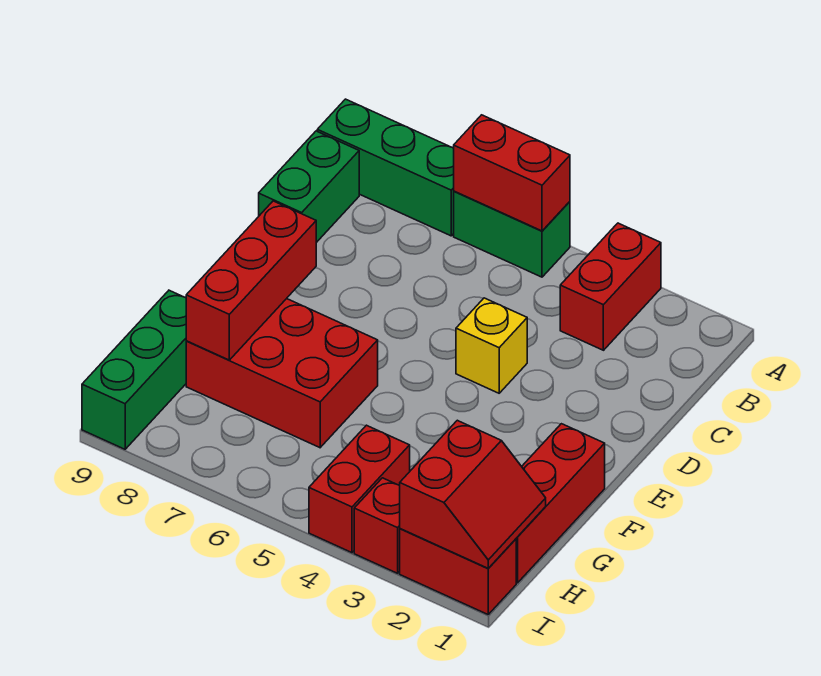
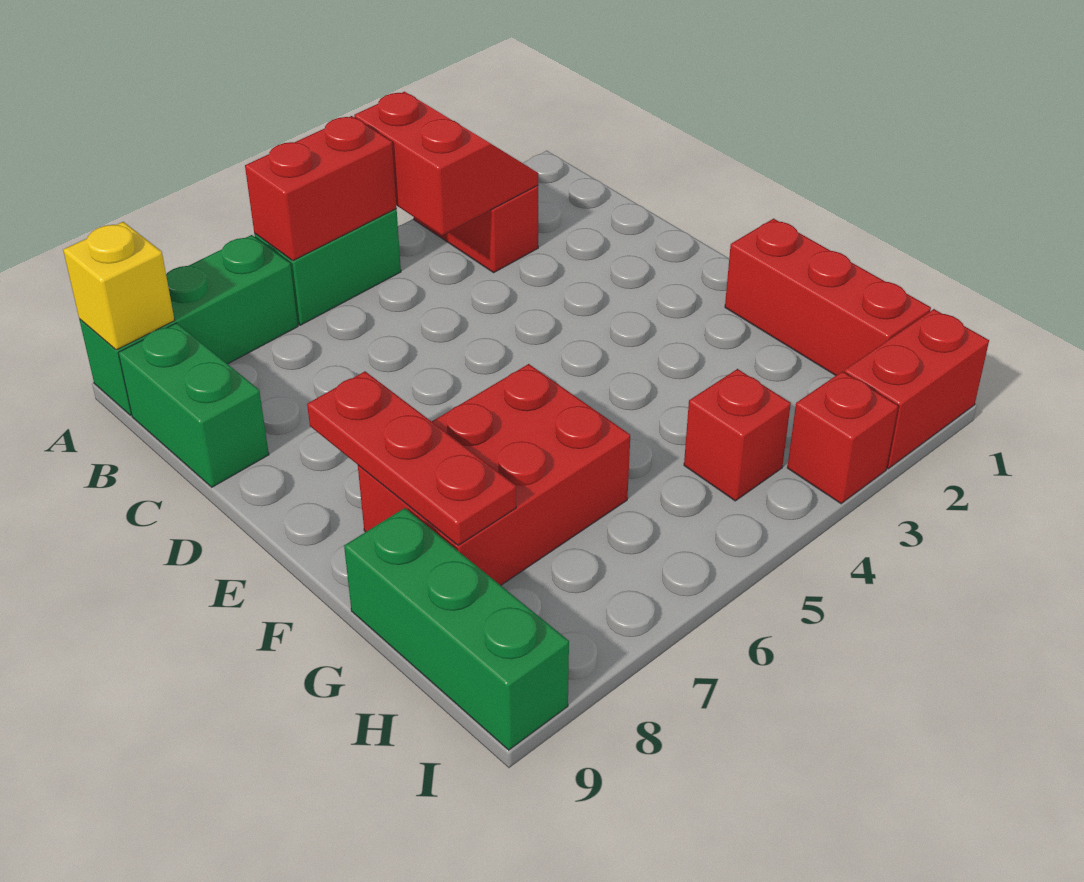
yellow 1x1 brick [456,298,527,393] -> yellow 1x1 brick moved to [63,222,175,350]
red 1x3 brick [186,201,316,360] -> red 1x3 plate [307,371,516,545]
red 2x2 slope [400,420,546,568] -> red 2x2 slope moved to [354,92,538,235]
red 1x2 brick [309,425,410,553] -> red 1x1 brick [684,369,791,501]

